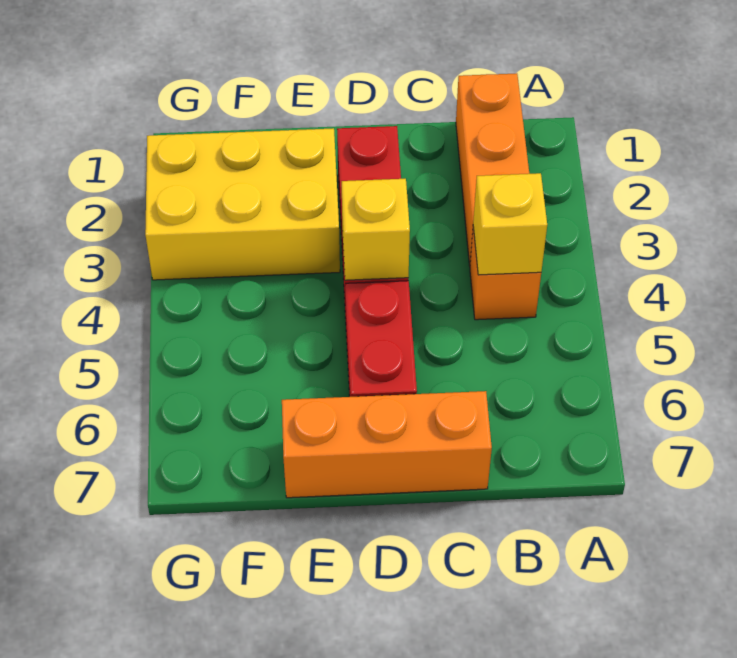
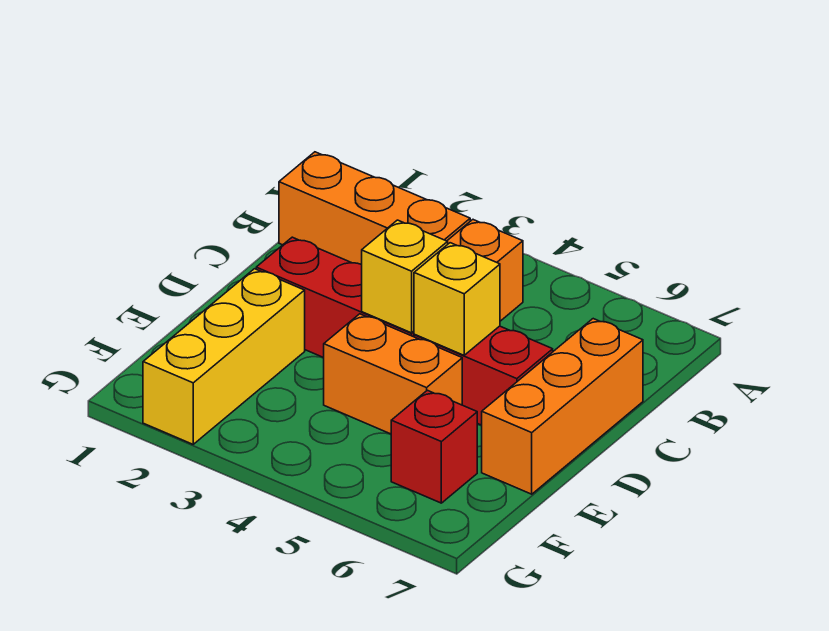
yellow 1x1 brick [473,173,547,275] -> yellow 1x1 brick moved to [414,243,500,355]
yellow 2x3 brick [145,128,340,280] -> yellow 1x3 brick [143,269,305,444]
none -> orange 1x2 brick [324,314,462,434]
none -> red 1x1 brick [391,390,477,503]

